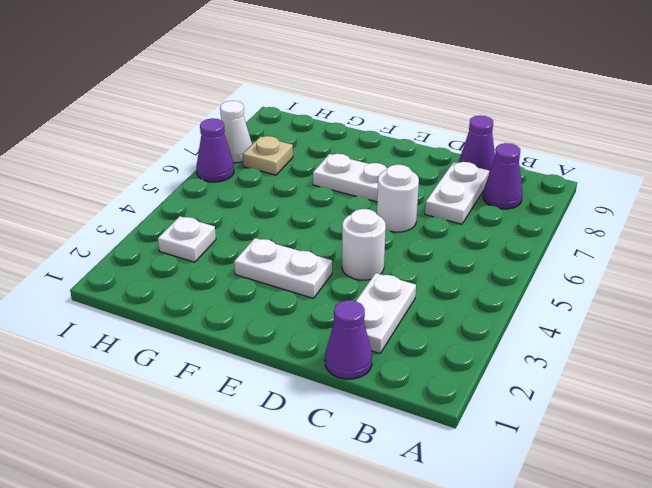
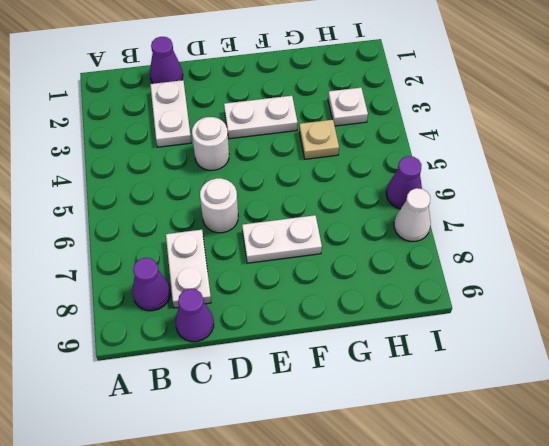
tan 1x1 plate [243,136,293,175] -> tan 1x1 plate moved to [299,120,339,159]

